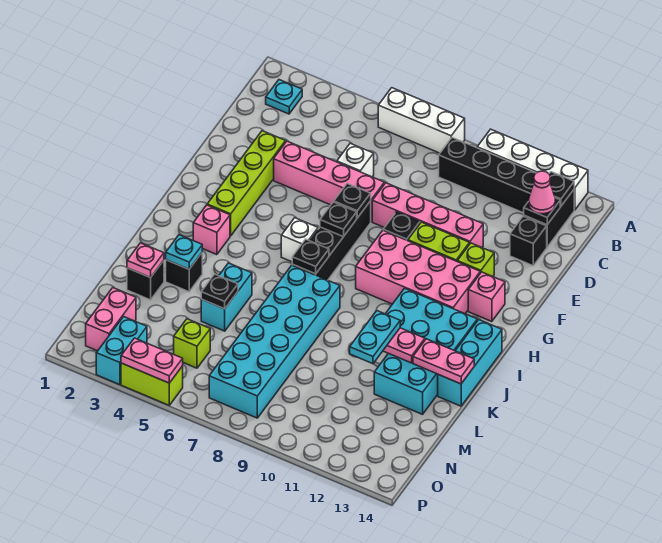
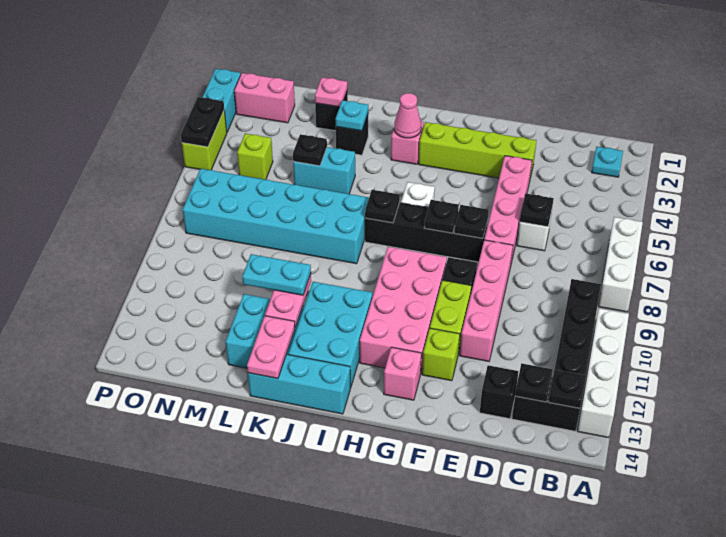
pink 1x1 cone [529,171,555,214] -> pink 1x1 cone moved to [394,93,421,138]
none -> black 1x1 plate [520,193,554,227]
cyan 1x2 brick [96,317,147,385] -> cyan 1x2 brick turned to [202,69,241,132]
pink 1x2 plate [121,338,183,383] -> black 1x2 plate [181,97,224,147]

